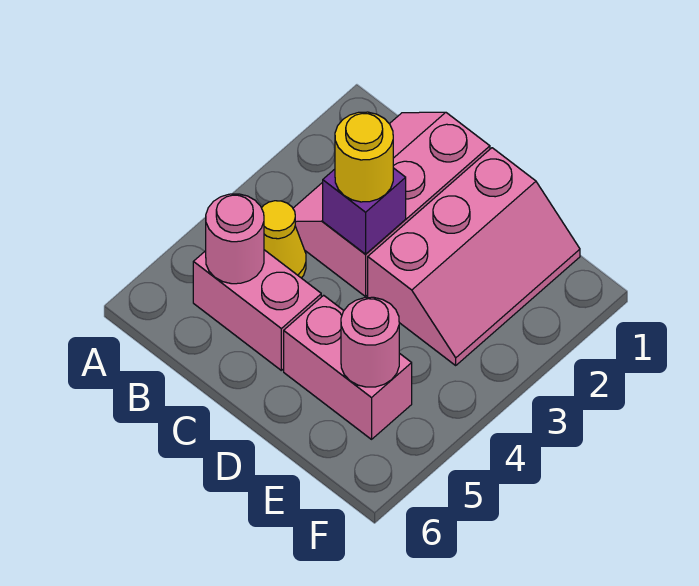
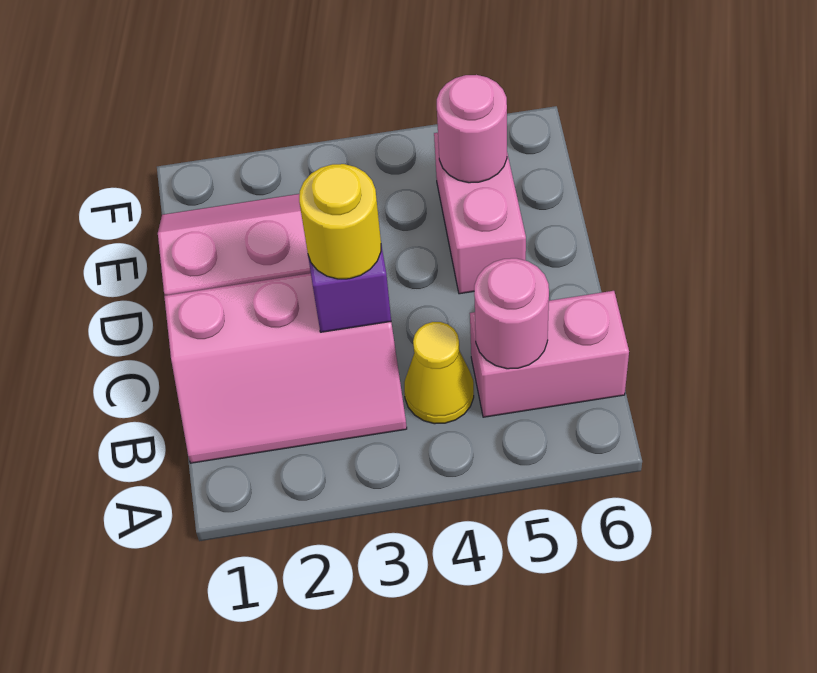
pink 1x2 brick [193,250,321,370] -> pink 1x2 brick turned to [470,291,629,417]

